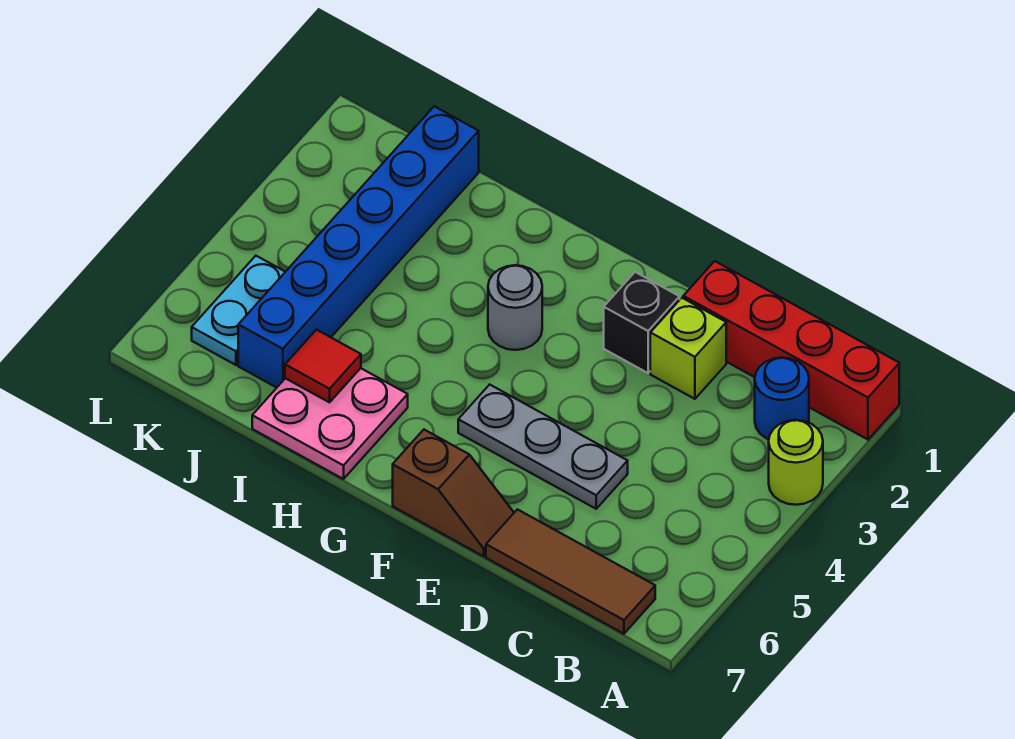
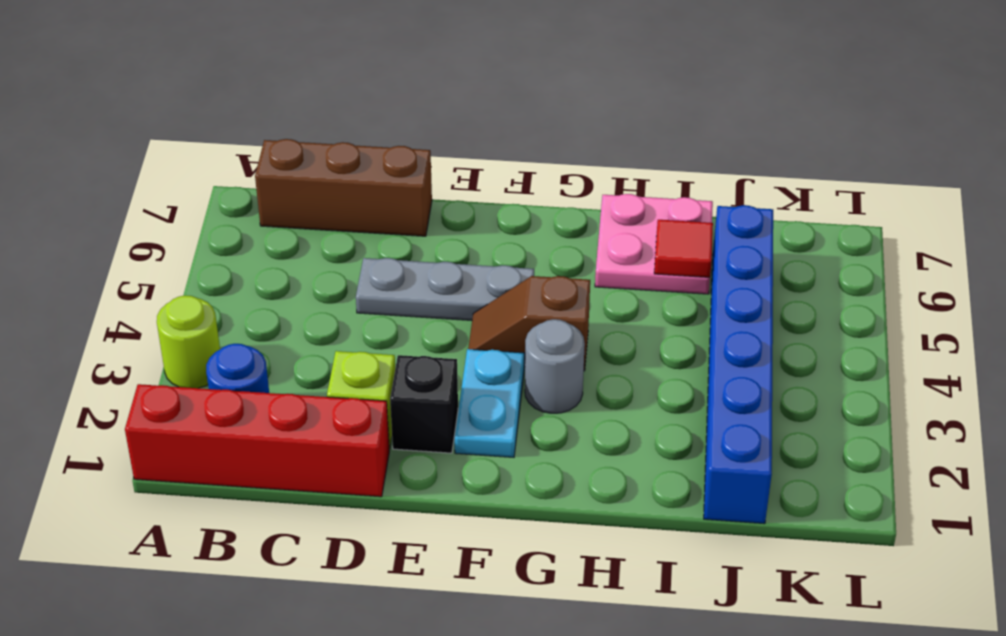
brown 1x3 tile [486,509,655,634] -> brown 1x3 brick [255,139,432,236]
brown 1x2 slope [393,430,514,556] -> brown 1x2 slope moved to [468,276,590,371]
cyan 1x2 plate [192,256,285,365] -> cyan 1x2 plate moved to [455,349,525,457]

